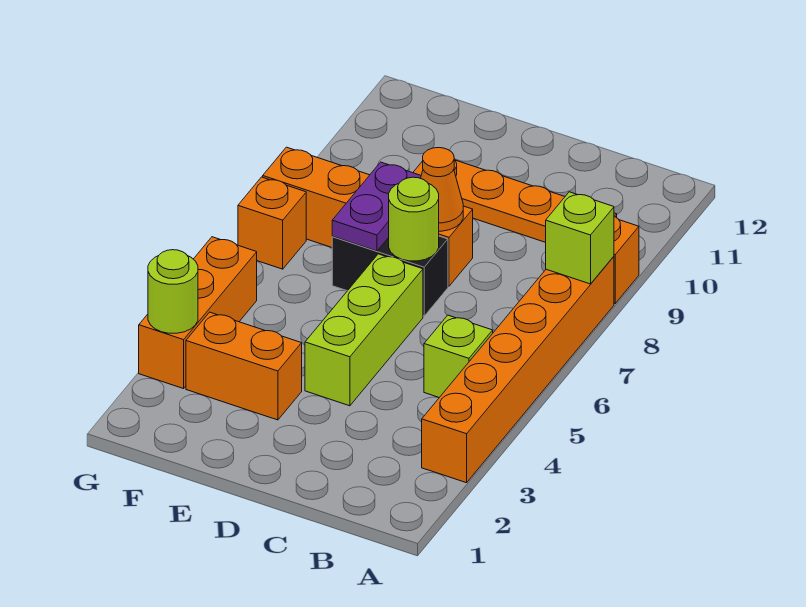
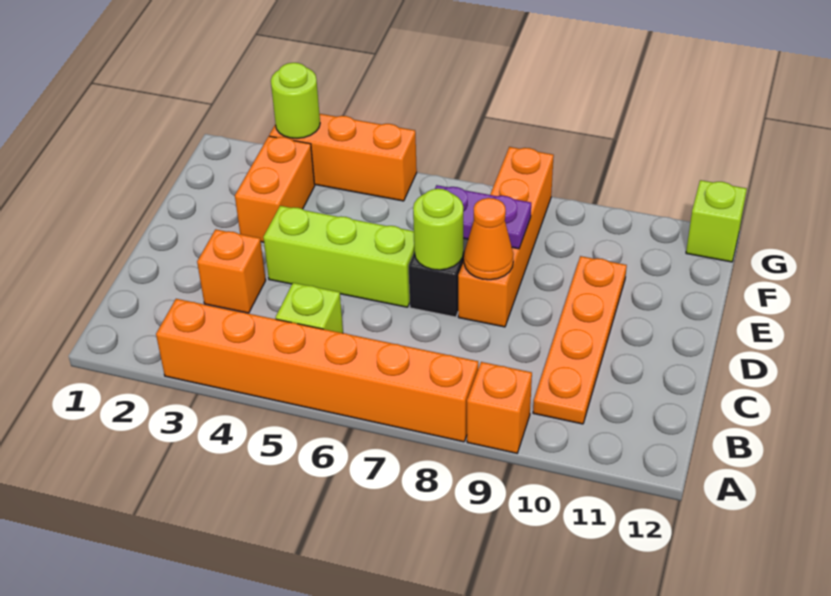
lime 1x1 brick [546,192,614,284] -> lime 1x1 brick moved to [686,180,747,262]
orange 1x1 brick [238,177,306,269] -> orange 1x1 brick moved to [197,229,266,313]

